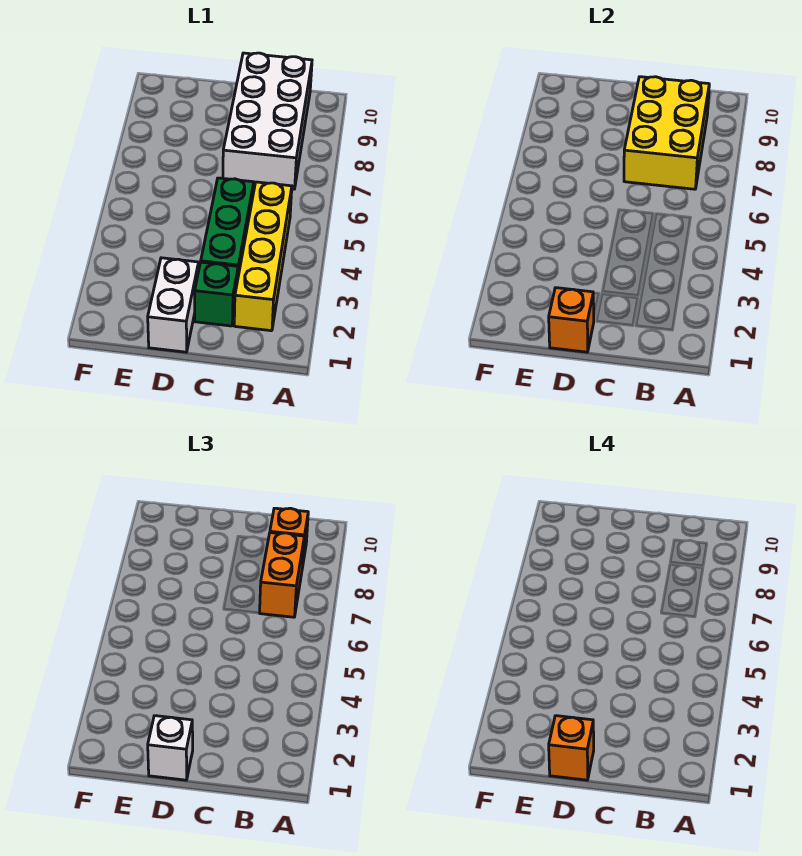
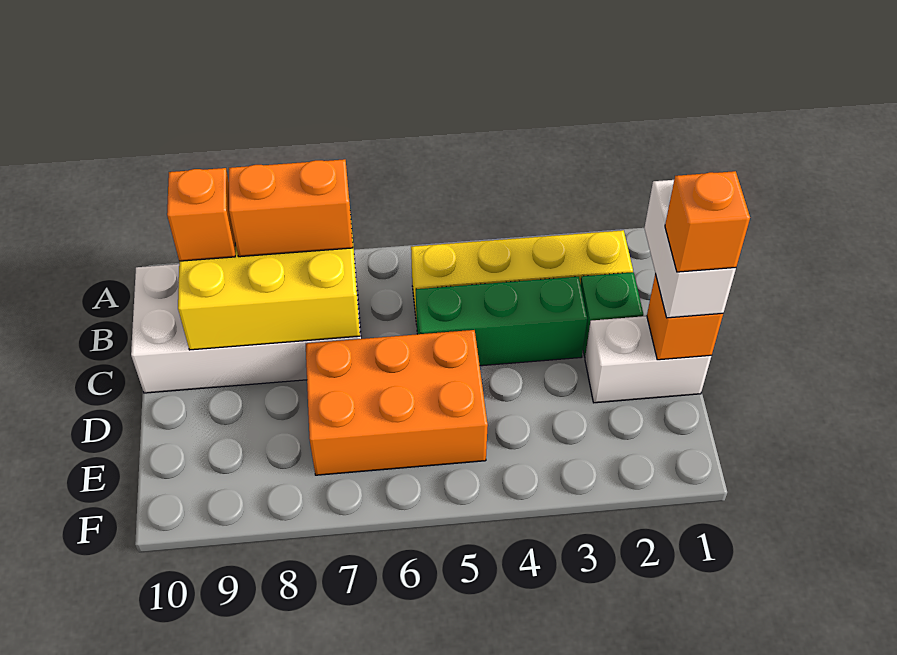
white 1x1 brick [148,716,193,780] -> white 1x2 brick [644,180,736,318]
none -> orange 2x3 brick [306,330,488,475]

